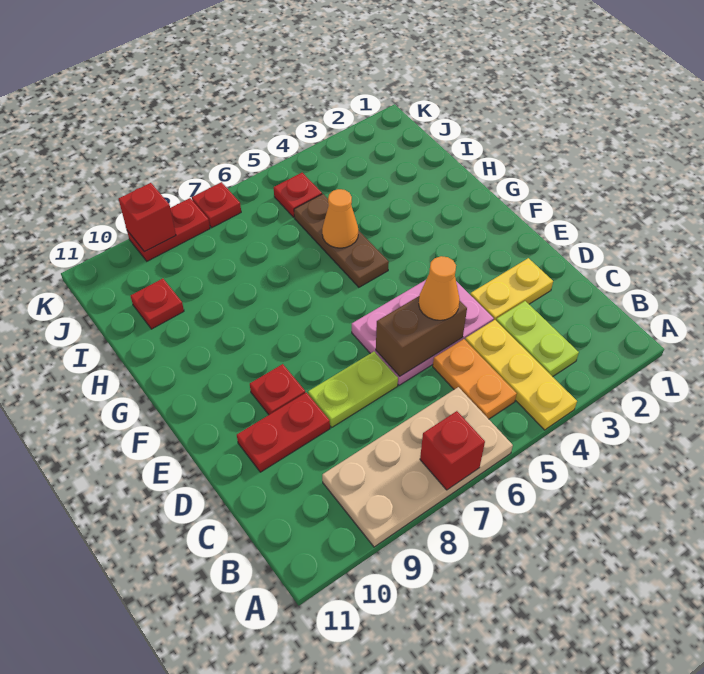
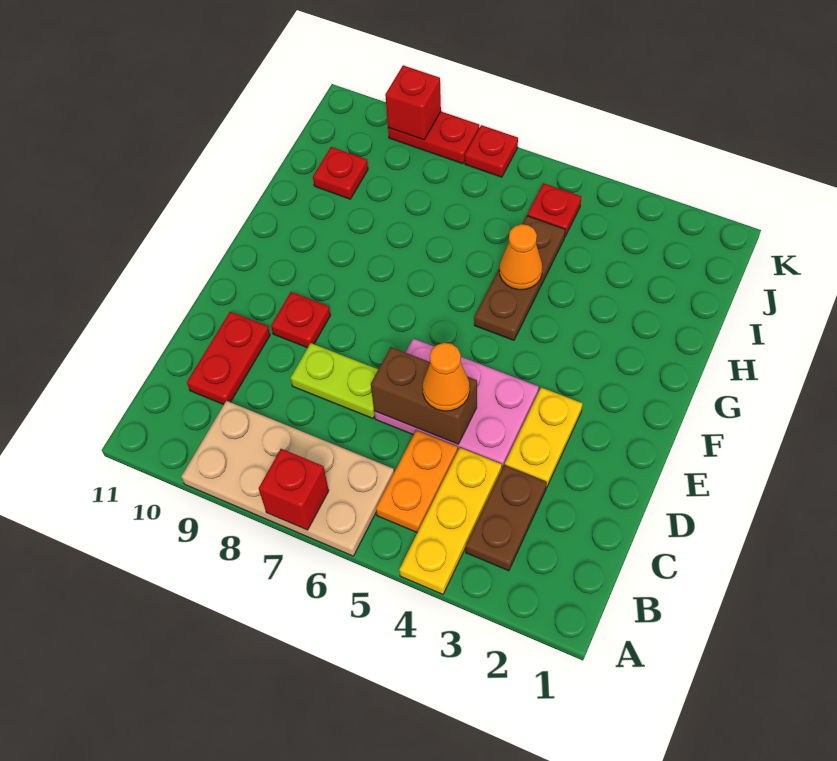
lime 1x2 plate [496,301,579,377] -> brown 1x2 plate [466,465,547,571]
yellow 1x2 plate [470,258,553,320] -> yellow 1x2 plate turned to [505,387,583,488]
red 1x2 plate [237,392,330,472] -> red 1x2 plate turned to [187,312,270,405]

